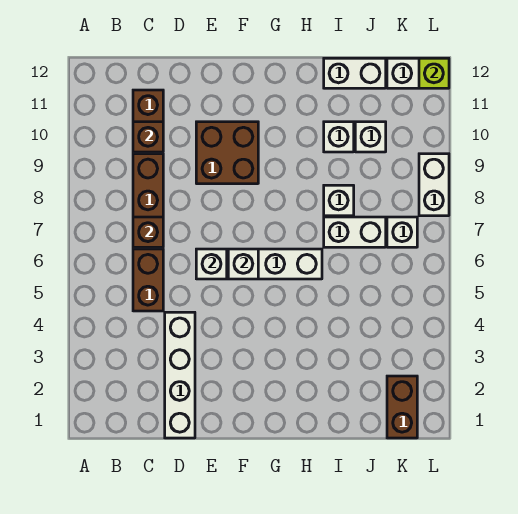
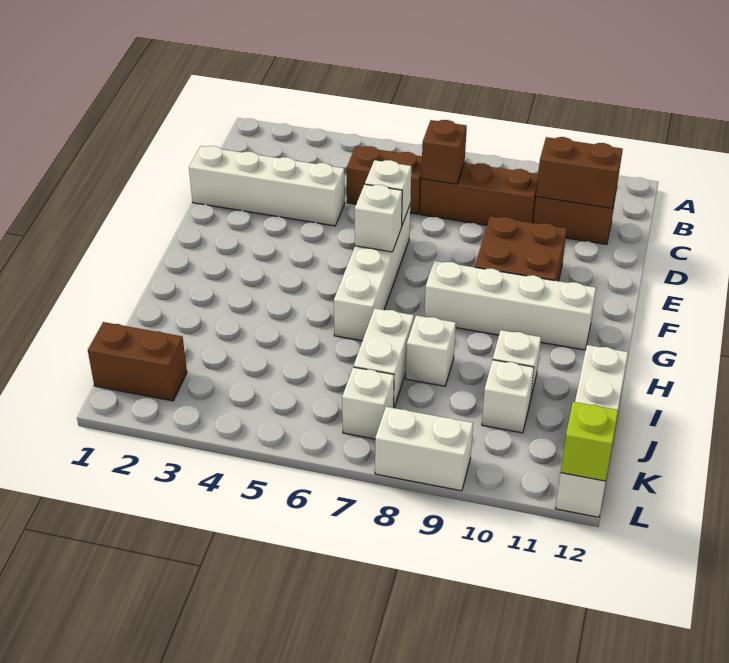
brown 1x1 brick [133,122,163,152] -> brown 1x2 brick [536,137,623,208]
none -> white 1x4 brick [424,261,596,350]

